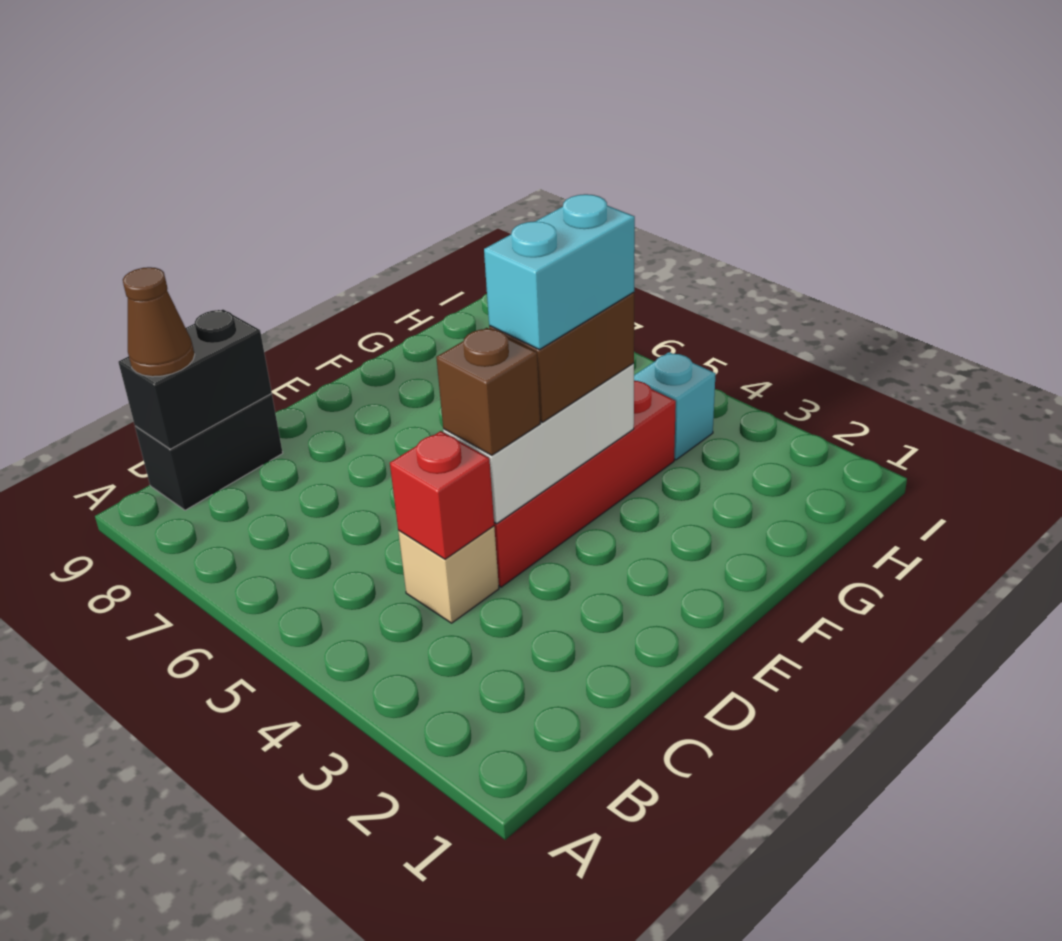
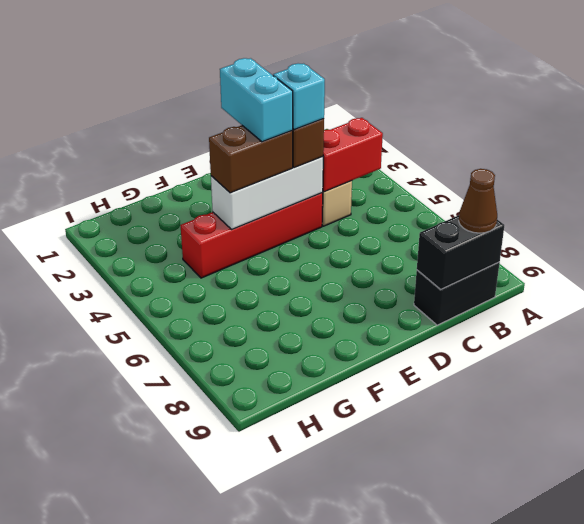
red 1x1 brick [390,431,494,559] -> red 1x2 brick [323,118,383,192]
cyan 1x2 brick [484,194,635,350] -> cyan 1x2 brick turned to [220,58,293,142]
cyan 1x1 brick [634,352,716,460] -> cyan 1x1 brick moved to [273,63,325,130]

